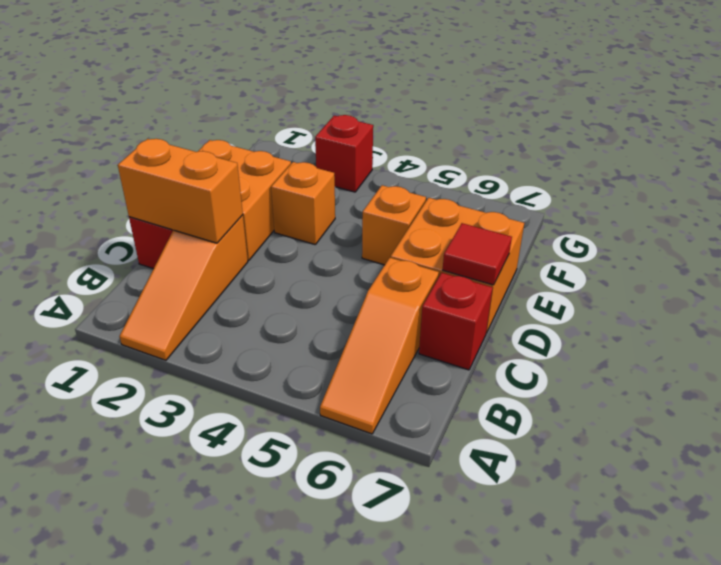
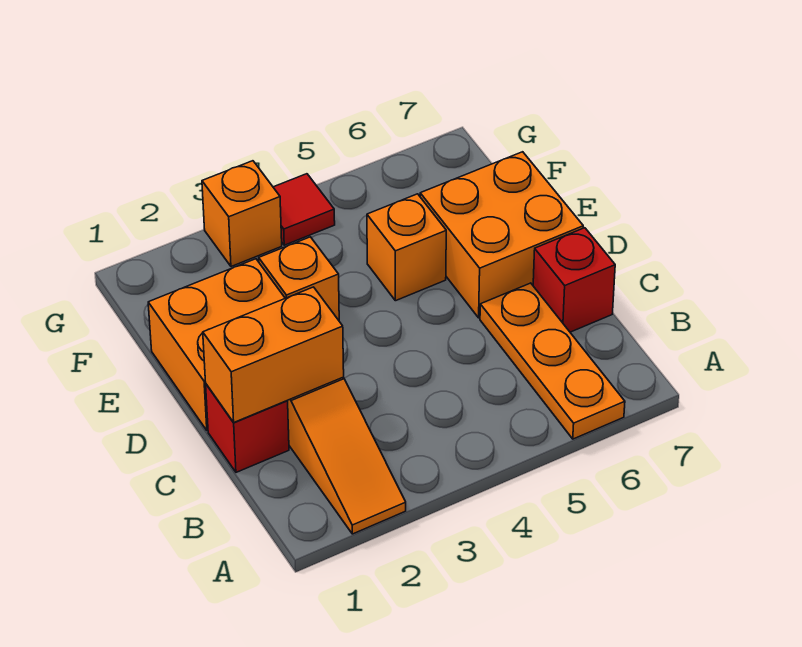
orange 1x3 slope [320,258,439,434] -> orange 1x3 plate [480,283,625,439]
red 1x1 tile [443,223,512,285] -> red 1x1 tile moved to [273,174,335,245]
red 1x1 brick [315,115,373,192] -> orange 1x1 brick [202,161,282,267]

